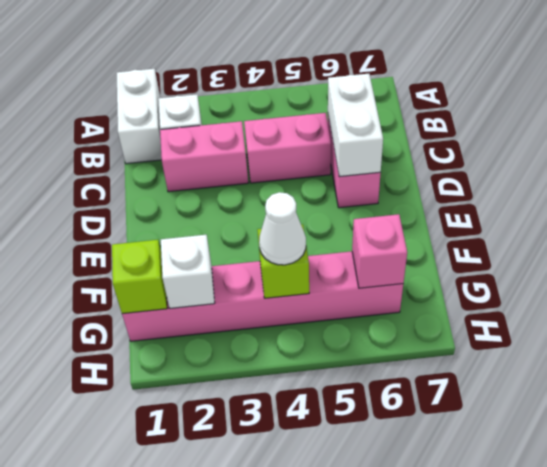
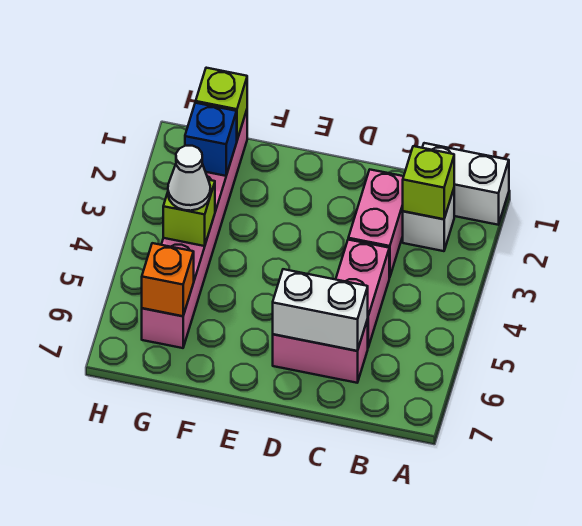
none -> lime 1x1 brick [403,146,454,219]
white 1x1 brick [161,235,215,308] -> blue 1x1 brick [185,103,237,176]
pink 1x1 brick [352,214,407,288] -> orange 1x1 brick [142,243,194,316]

